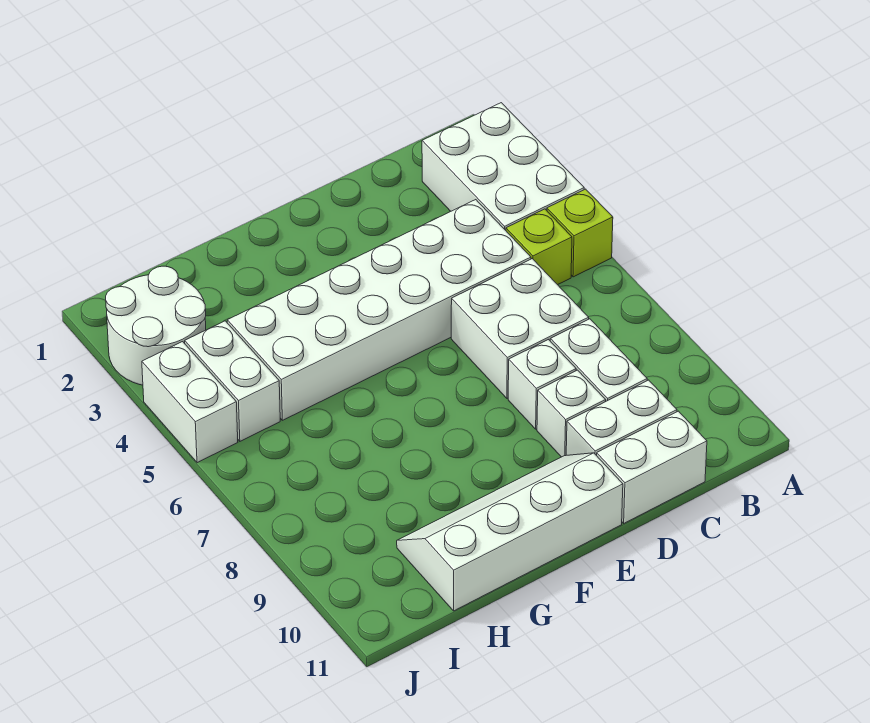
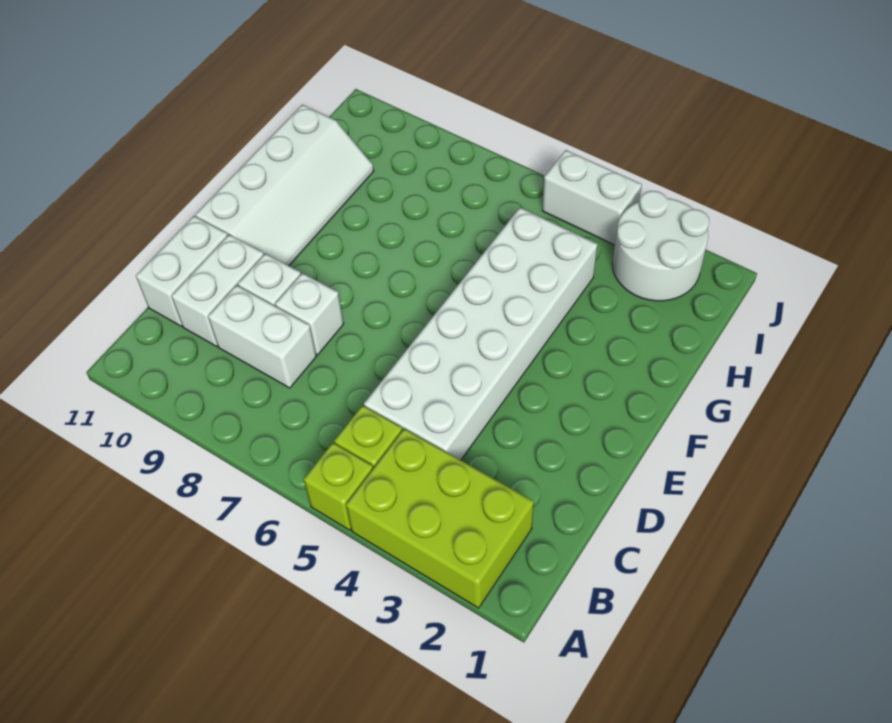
white 2x3 brick [422,103,584,230] -> lime 2x3 brick [346,429,534,608]
white 2x2 brick [451,259,589,398] -> none
white 1x2 brick [185,321,280,441] -> none

